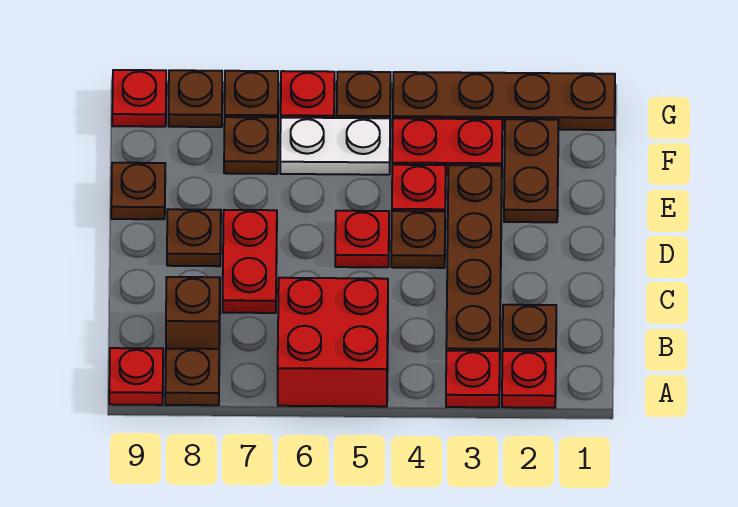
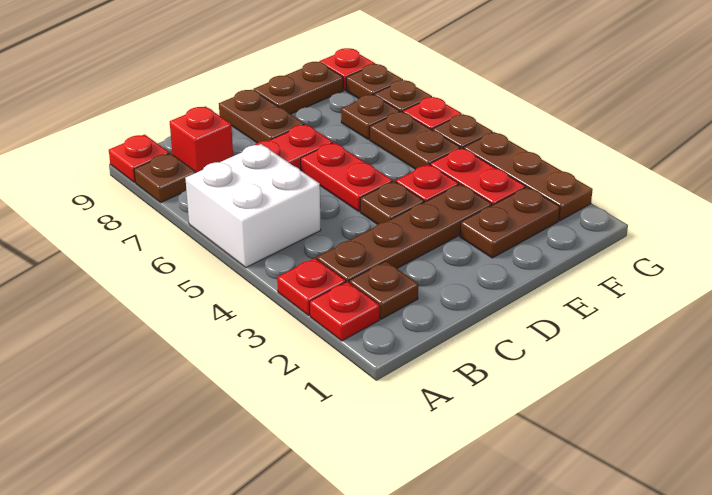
red 2x2 brick [278,278,388,407] -> white 2x2 brick [185,144,321,267]
brown 1x1 brick [166,277,220,349] -> red 1x1 brick [170,106,233,173]
red 1x1 plate [335,211,389,267] -> red 1x2 plate [301,143,393,211]
brown 1x1 plate [167,209,221,266] -> brown 1x2 plate [219,90,304,143]
brown 1x1 plate [111,163,165,219] -> brown 1x2 plate [253,62,343,114]
white 1x2 plate [280,118,390,175] -> brown 1x2 plate [370,112,460,169]
brown 1x4 plate [393,72,615,130] -> brown 1x3 plate [463,132,593,220]

